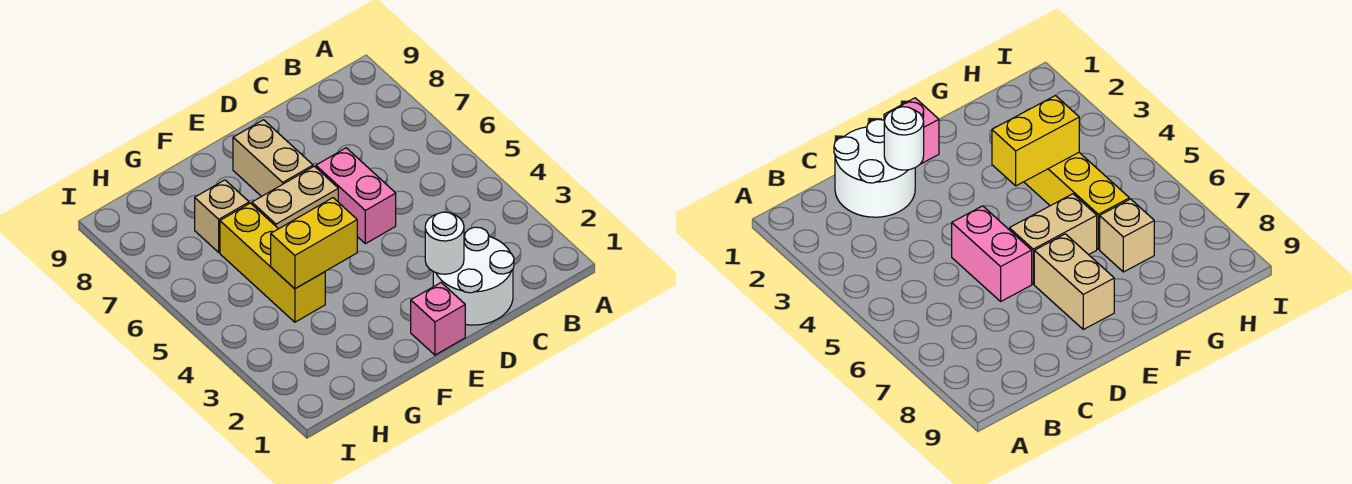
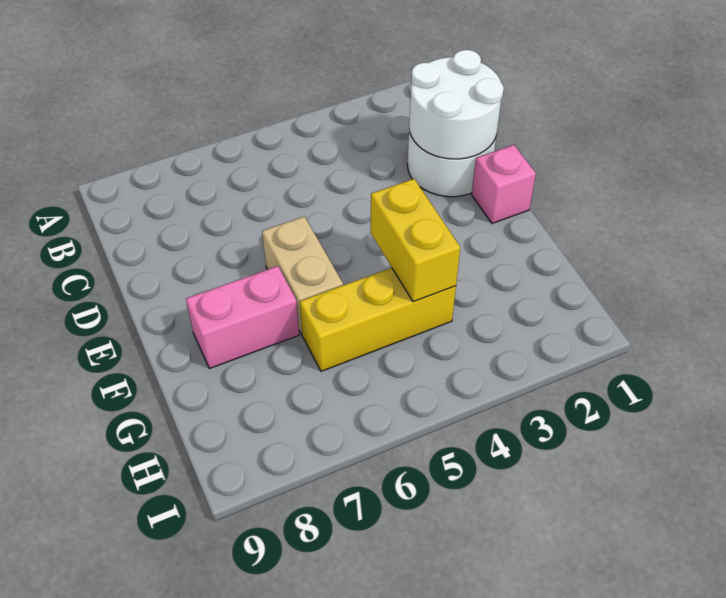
white 1x1 round brick [425,212,464,274] -> white 2x2 round brick [409,50,504,159]
pink 1x2 brick [316,148,396,244] -> pink 1x2 brick moved to [186,266,299,369]
tan 1x2 brick [233,120,313,196] -> none
tan 1x1 brick [195,180,249,252] -> none

